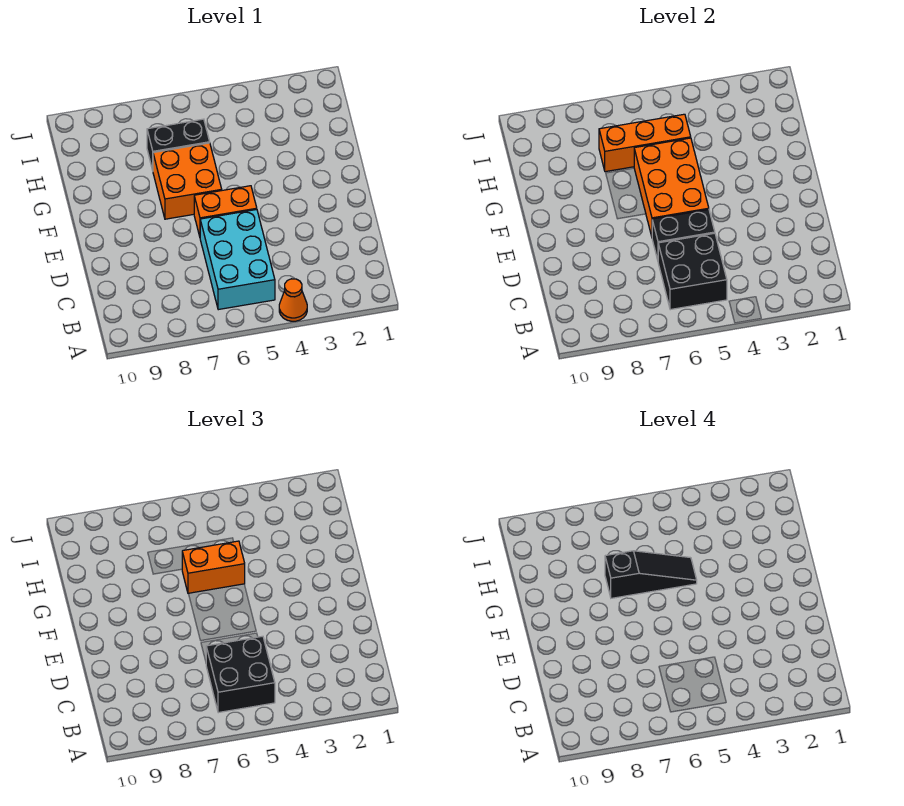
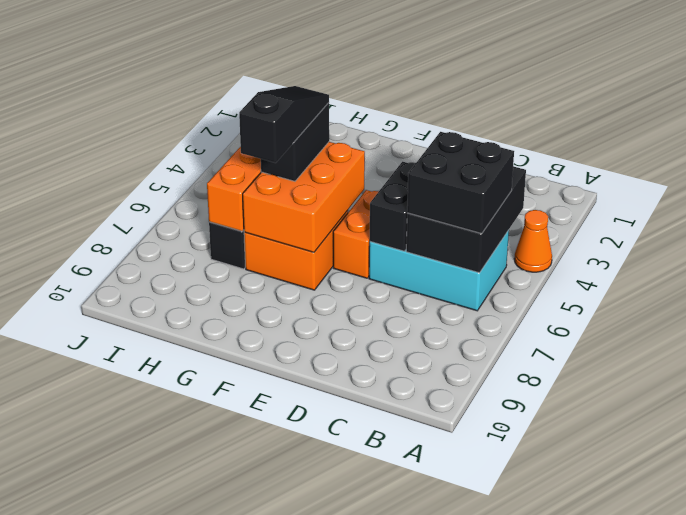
black 2x2 brick [658,233,727,310] -> black 2x3 brick [406,166,526,273]
orange 2x3 brick [634,138,709,236] -> orange 2x3 brick turned to [243,142,365,252]
orange 1x2 brick [182,541,245,594] -> black 1x2 brick [261,103,329,181]

